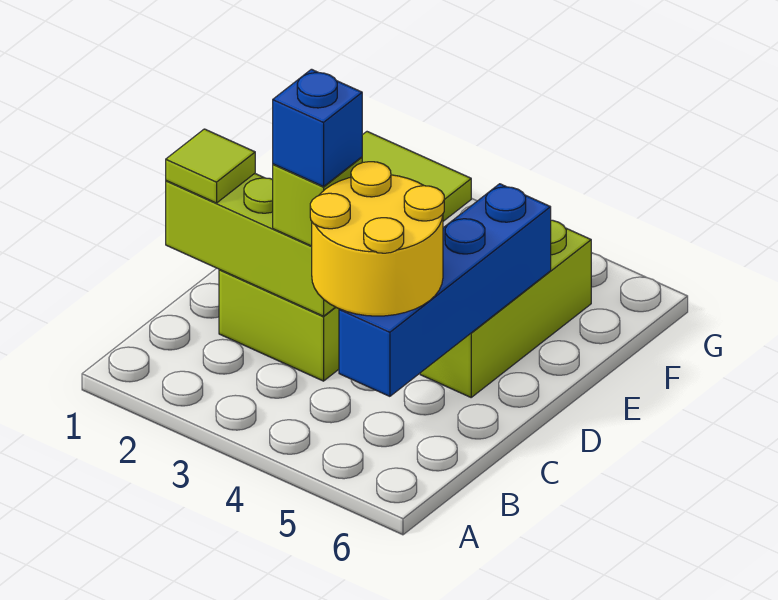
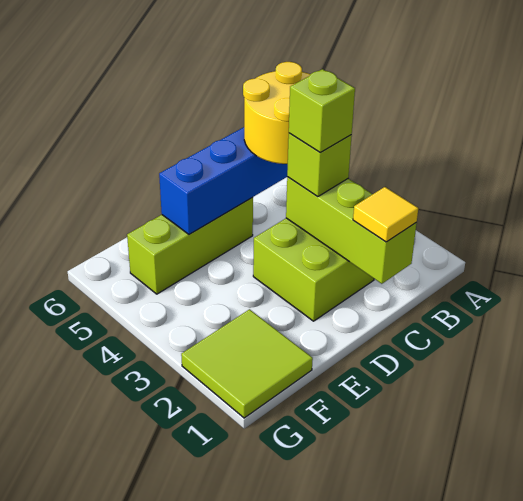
lime 1x1 tile [166,129,255,203] -> yellow 1x1 tile [353,187,418,242]
blue 1x1 brick [273,69,362,187] -> lime 1x1 brick [289,69,355,153]

